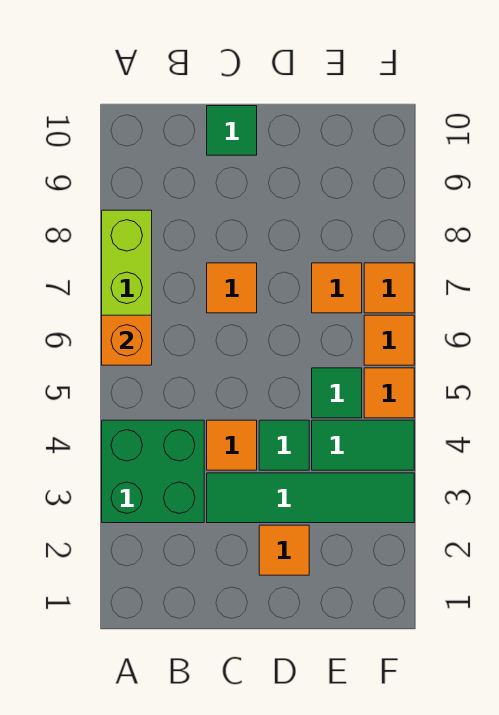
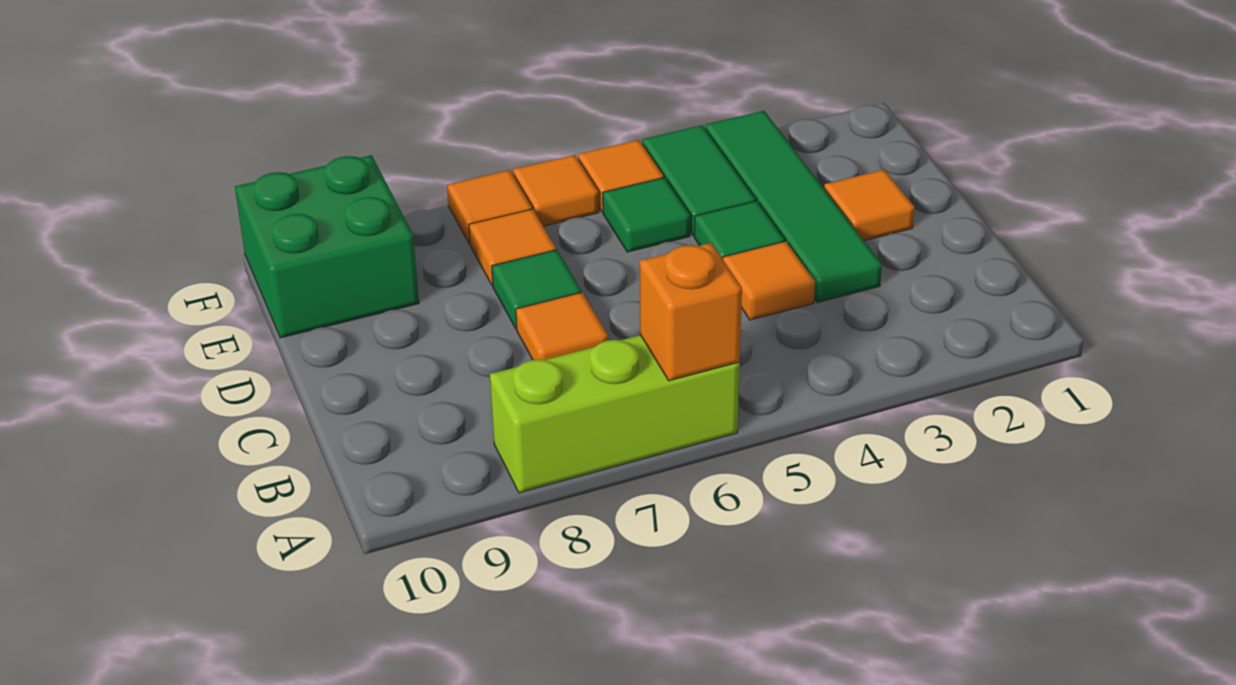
green 2x2 brick [102,420,204,523] -> green 2x2 brick moved to [235,155,419,338]
green 1x1 tile [207,106,257,155] -> green 1x1 tile moved to [492,250,581,329]

